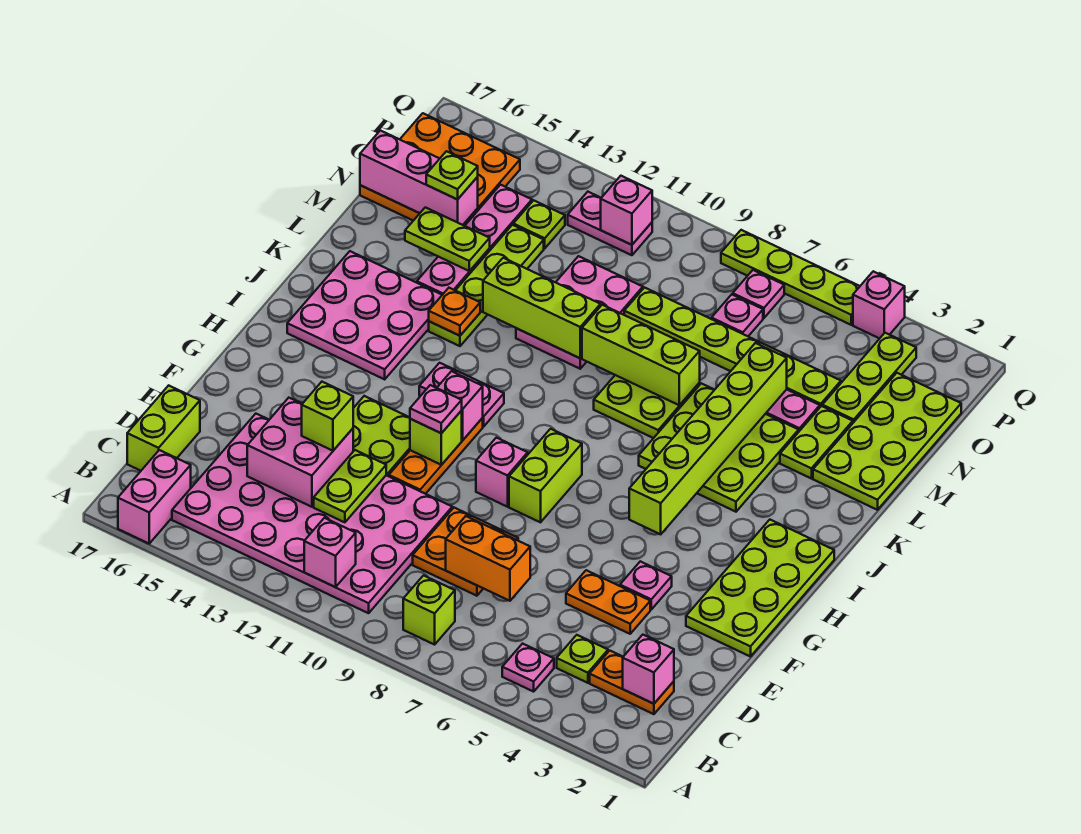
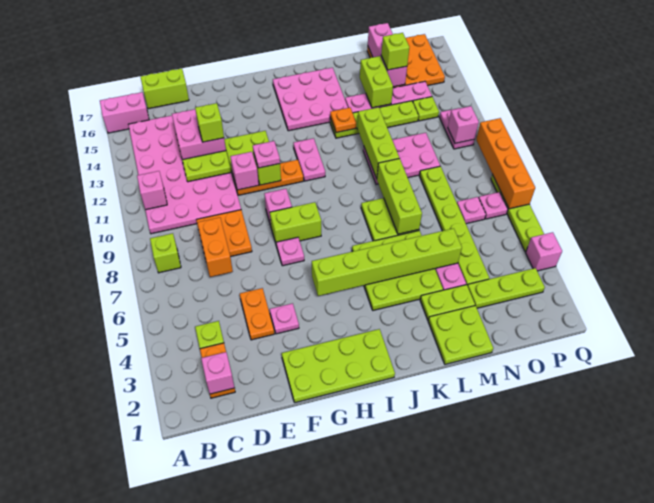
pink 1x1 plate [502,644,554,692] -> pink 1x1 plate moved to [276,237,304,266]
pink 1x1 brick [437,371,483,440] -> pink 1x1 brick moved to [230,152,259,190]
lime 2x4 plate [813,373,961,510] -> lime 2x2 plate [428,306,493,364]
lime 1x2 plate [405,207,490,271] -> lime 1x2 brick [360,56,393,108]
lime 1x1 plate [426,151,478,200] -> lime 1x1 brick [381,33,409,70]
none -> orange 1x4 brick [476,118,535,209]

